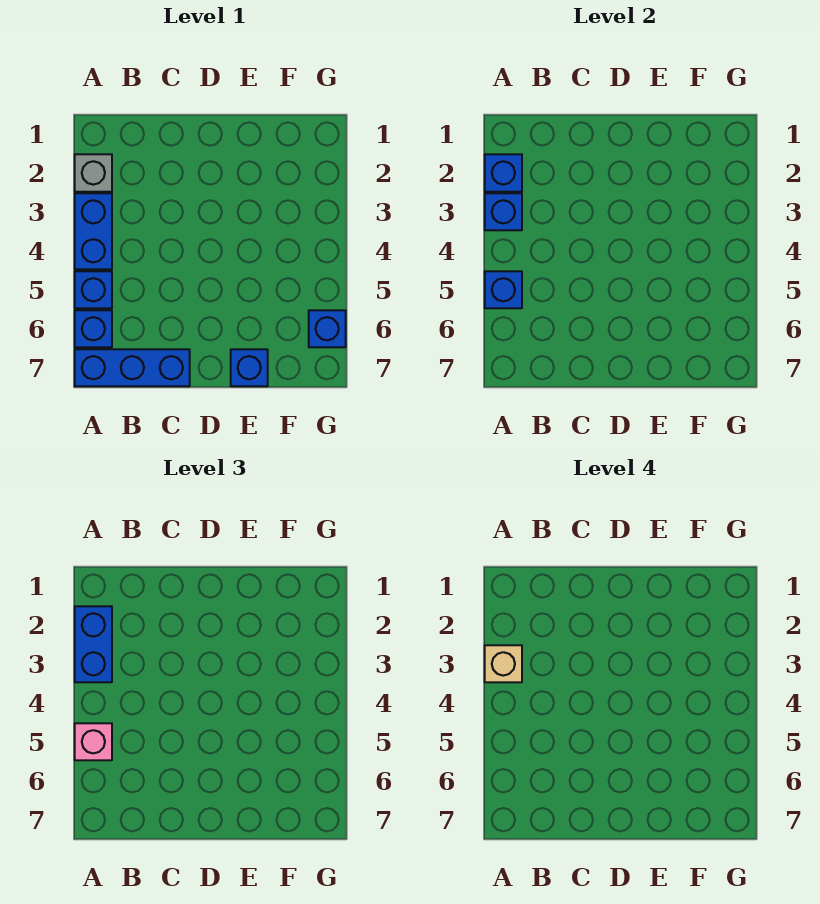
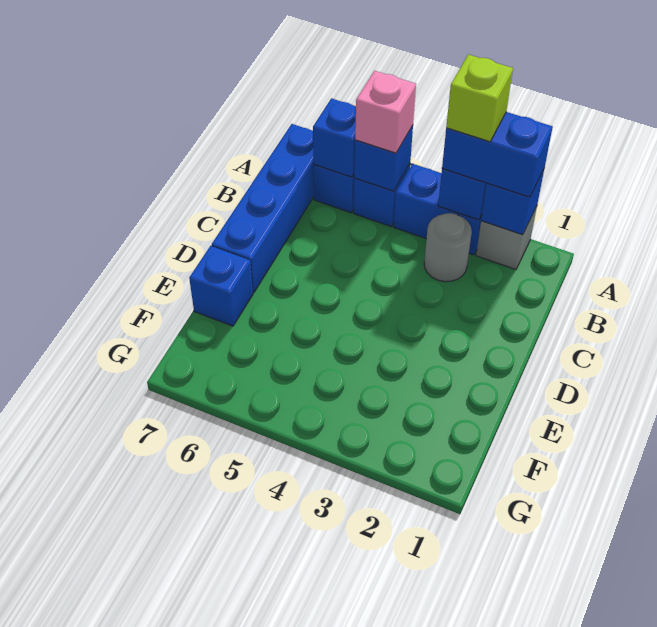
tan 1x1 brick [485,645,522,682] -> lime 1x1 brick [446,54,513,142]
blue 1x3 brick [75,349,190,386] -> blue 1x4 brick [212,124,314,293]
none -> grey 1x1 round brick [424,213,472,282]
blue 1x1 brick [309,310,346,347] -> blue 1x1 brick moved to [313,98,356,177]

